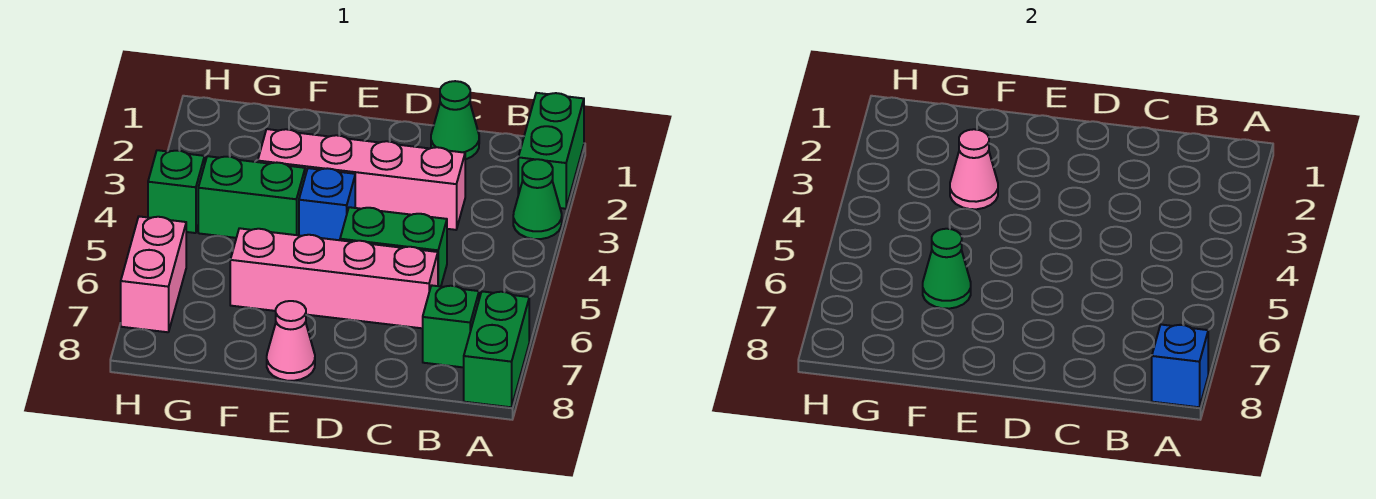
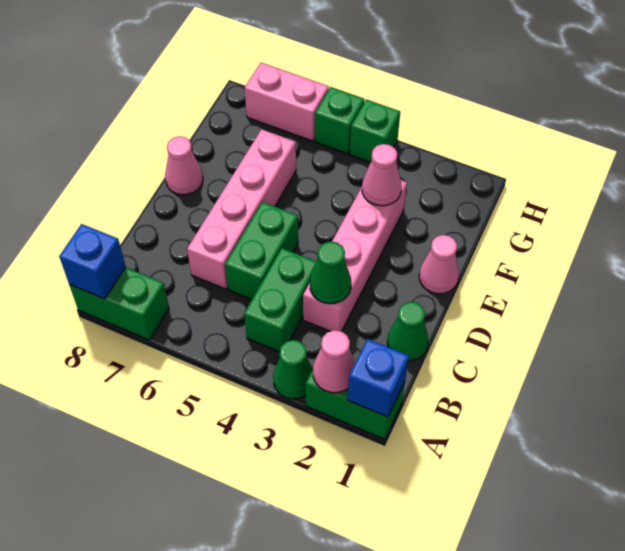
none -> pink 1x1 cone [313,330,355,393]
green 1x1 brick [423,285,479,367] -> green 1x1 brick moved to [315,87,364,154]
none -> pink 1x1 cone [419,235,459,294]
blue 1x1 brick [299,168,355,240] -> blue 1x1 brick moved to [348,339,409,417]
green 1x2 brick [198,156,305,238] -> green 1x2 brick moved to [244,248,316,352]
green 1x1 cone [923,229,971,309] -> green 1x1 cone moved to [310,241,351,304]

